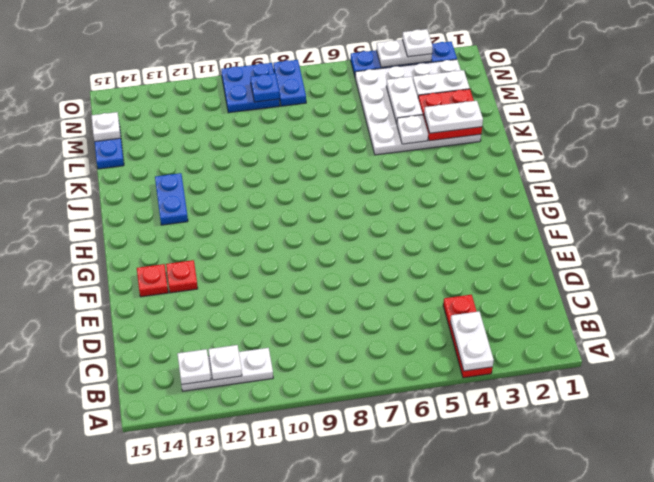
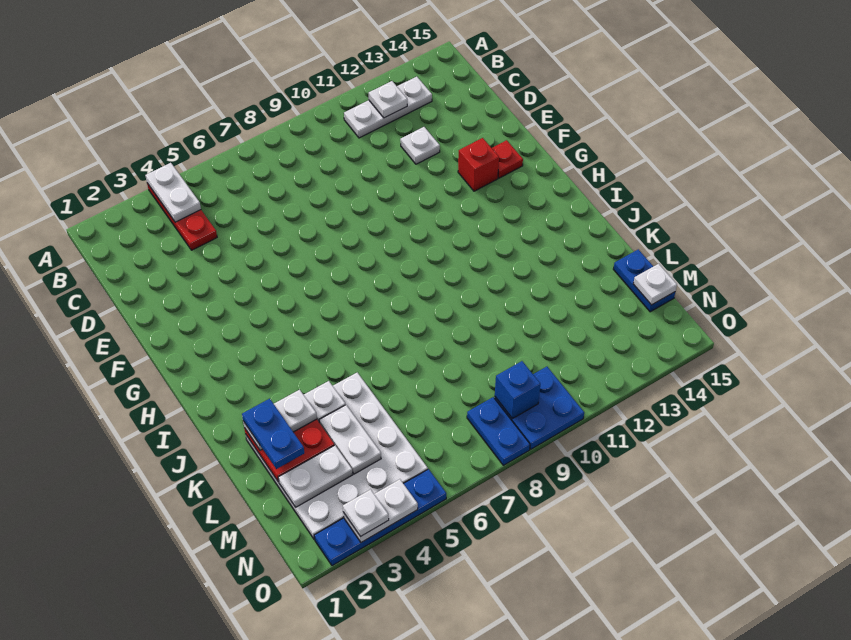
white 1x1 plate [178,349,211,384] -> white 1x1 plate moved to [400,127,440,164]
red 1x1 plate [166,260,198,293] -> red 1x1 brick [458,138,499,191]
blue 1x2 plate [155,173,188,225] -> blue 1x2 plate moved to [242,399,304,469]
blue 1x1 plate [250,74,280,102] -> blue 1x1 brick [495,361,540,419]

